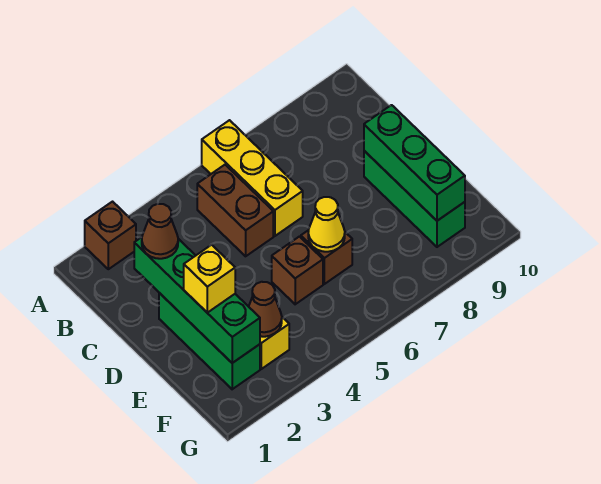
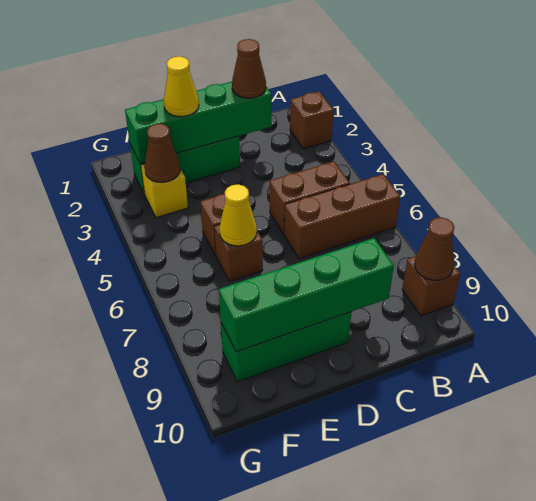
yellow 1x3 brick [202,120,303,236] -> brown 1x3 brick [284,174,400,259]
none -> brown 1x1 brick [402,256,460,316]
none -> brown 1x1 cone [415,217,454,280]
green 1x3 brick [364,105,465,221] -> green 1x4 brick [219,238,394,352]
yellow 1x1 brick [184,245,235,313] -> yellow 1x1 cone [164,56,199,117]

